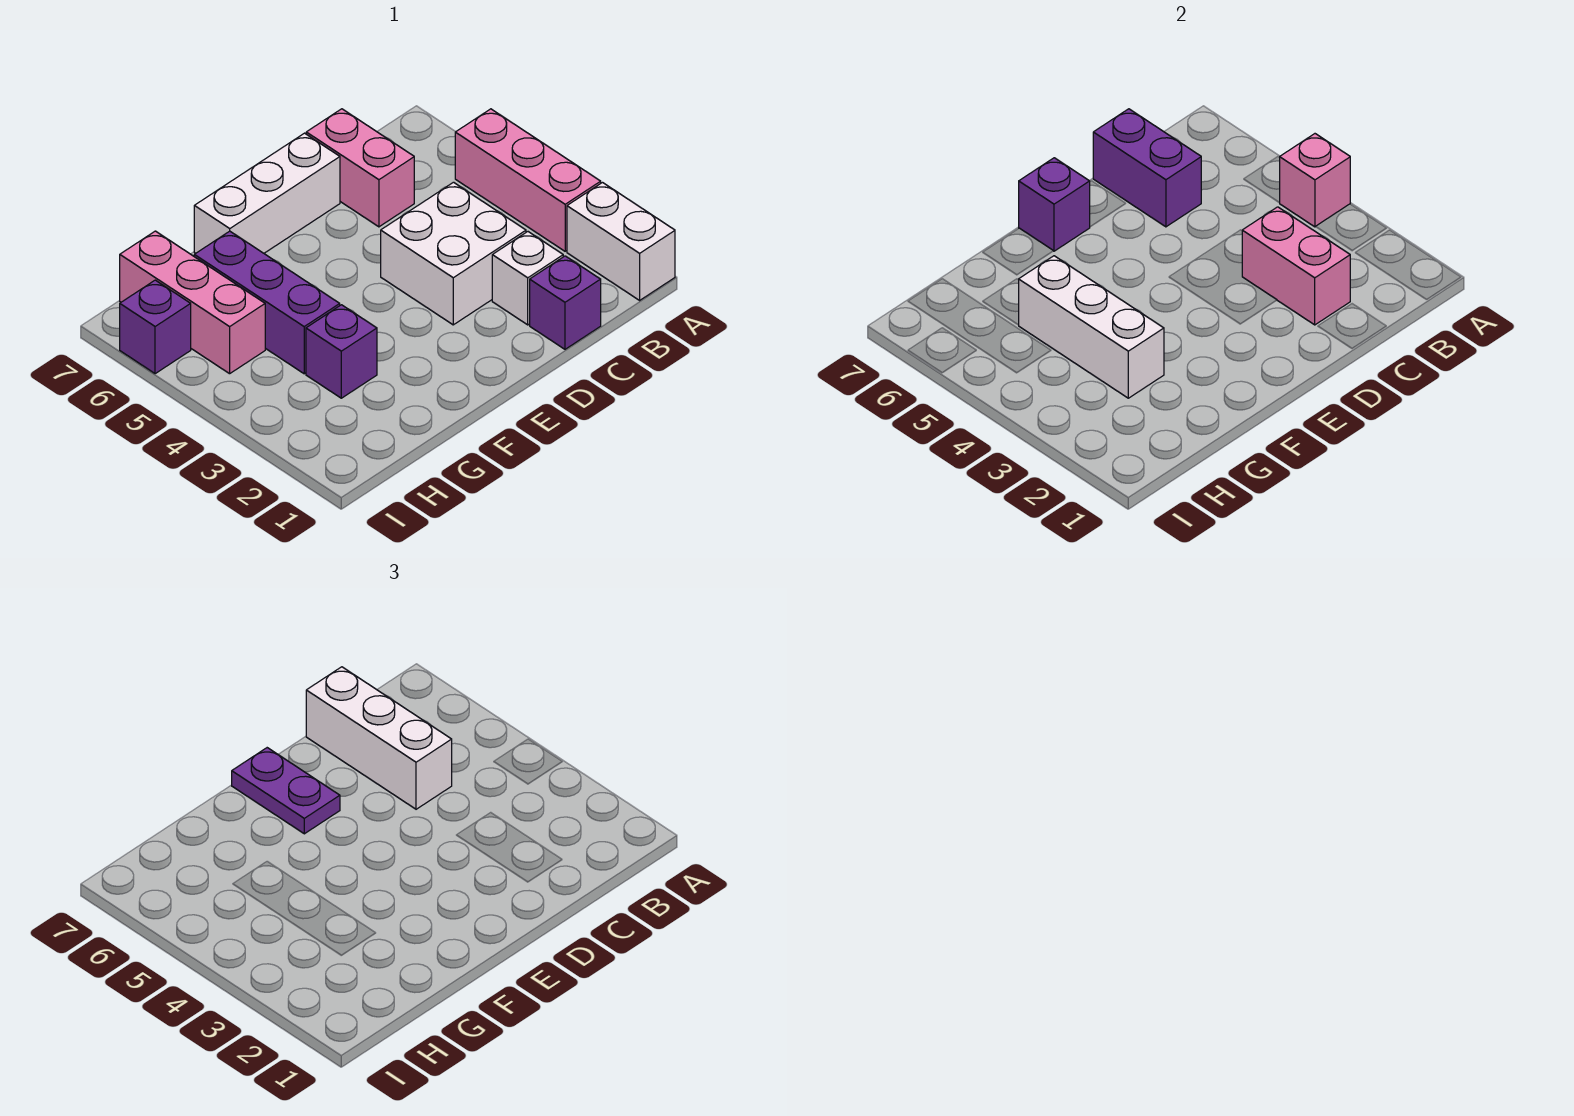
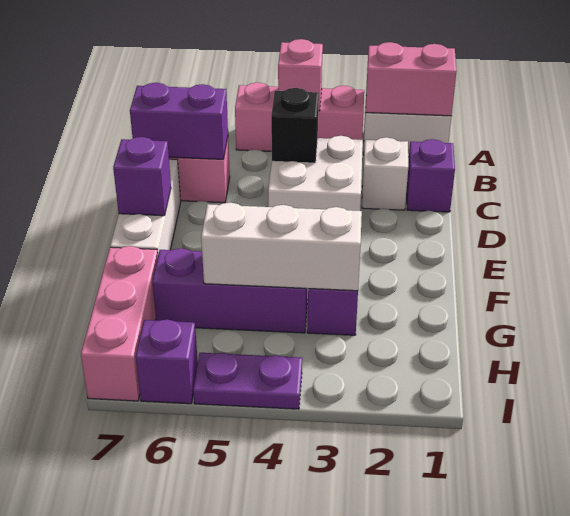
pink 1x2 brick [1242,207,1350,325] -> pink 1x2 brick moved to [366,42,456,116]
none -> black 1x1 brick [271,88,319,163]
white 1x3 brick [306,667,452,809] -> none
purple 1x2 plate [232,748,340,834] -> purple 1x2 plate moved to [193,353,302,409]
pink 1x3 brick [120,231,265,374] -> pink 1x3 brick turned to [81,246,158,401]

